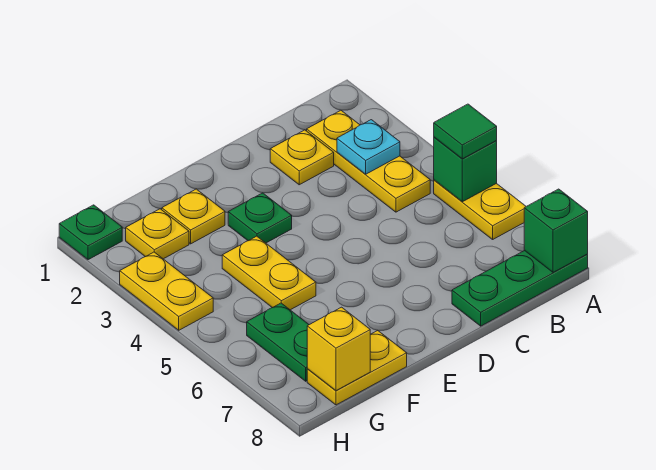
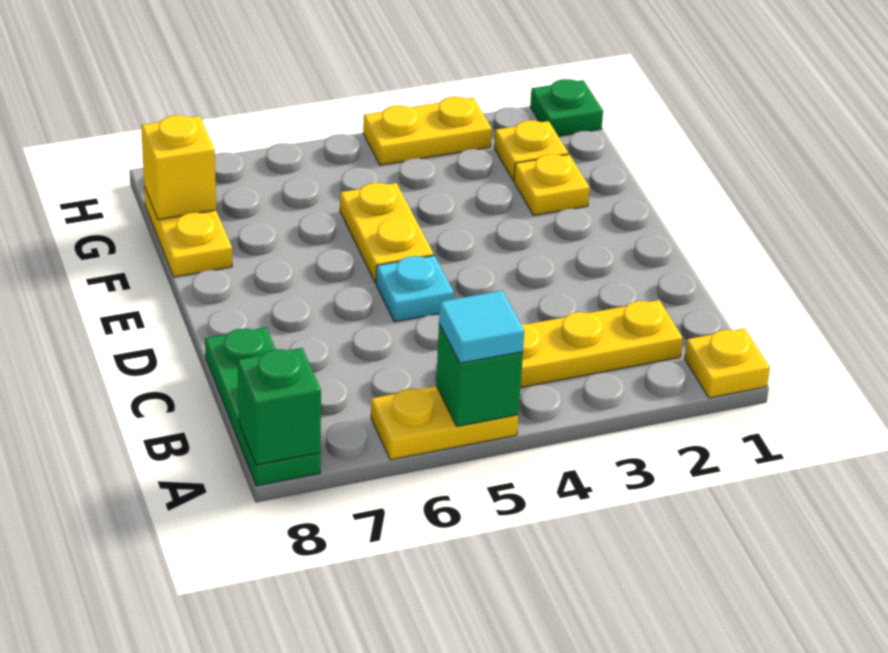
green 1x1 tile [434,104,497,159] -> cyan 1x1 tile [439,291,524,363]
cyan 1x1 plate [337,120,400,174] -> cyan 1x1 plate moved to [376,256,454,322]
yellow 1x1 plate [270,130,334,185] -> yellow 1x1 plate moved to [685,328,770,398]
green 1x1 plate [228,193,292,243] -> none
yellow 1x2 plate [222,236,316,310] -> yellow 1x2 plate turned to [340,183,434,283]
green 1x2 plate [247,303,309,381] -> none

